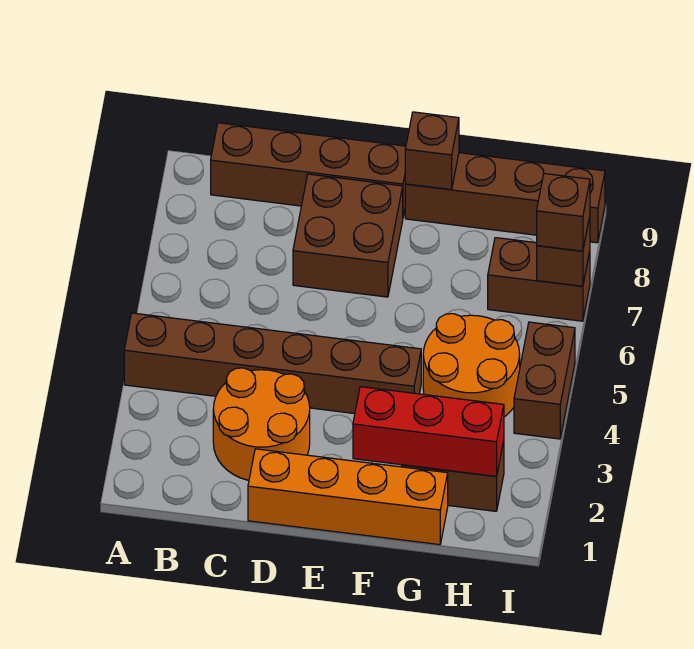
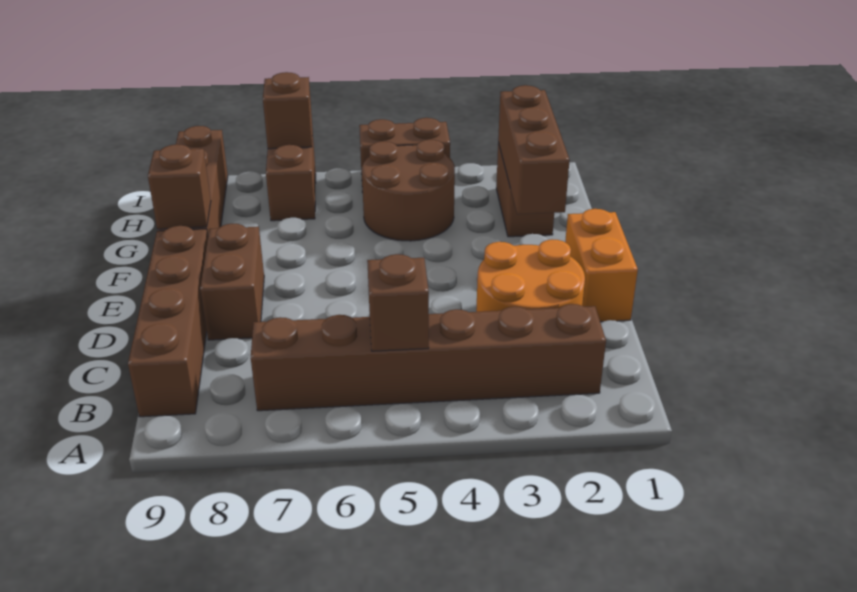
brown 1x6 brick [124,313,421,414] -> brown 1x6 brick turned to [251,304,606,411]
orange 1x4 brick [248,449,448,545] -> orange 1x2 brick [565,209,638,322]
brown 2x2 brick [293,174,403,297] -> brown 1x2 brick [200,224,264,340]
red 1x3 brick [353,387,504,476] -> brown 1x3 brick [498,85,570,214]
orange 2x2 round brick [423,314,520,417] -> brown 2x2 round brick [362,140,455,241]
brown 1x1 brick [537,174,590,251] -> brown 1x1 brick moved to [367,254,429,351]

